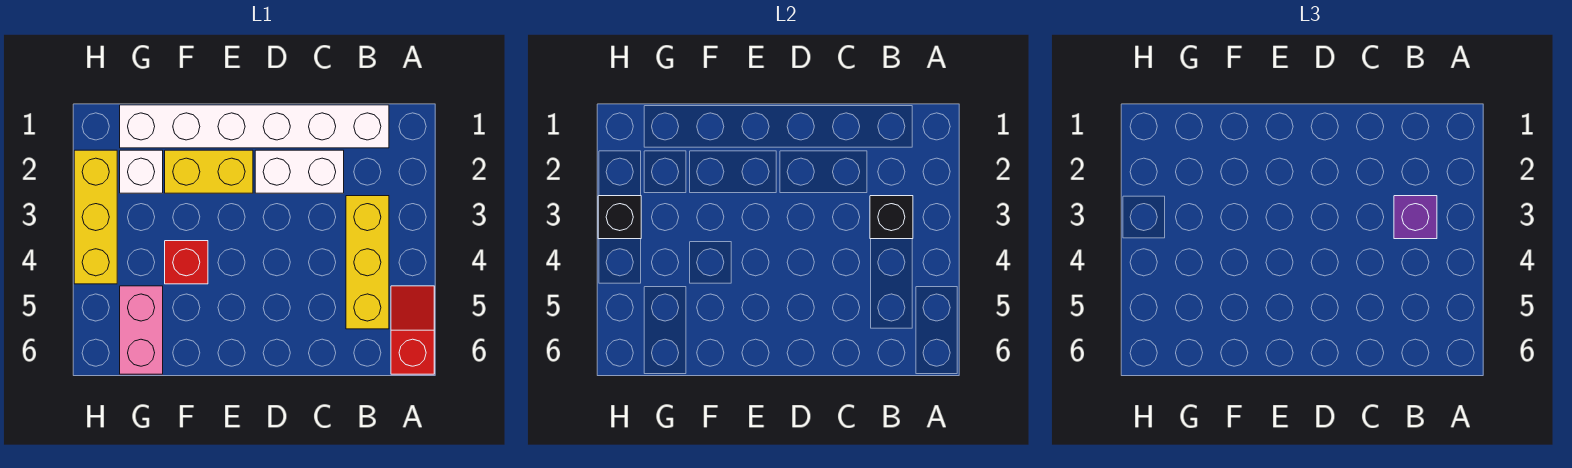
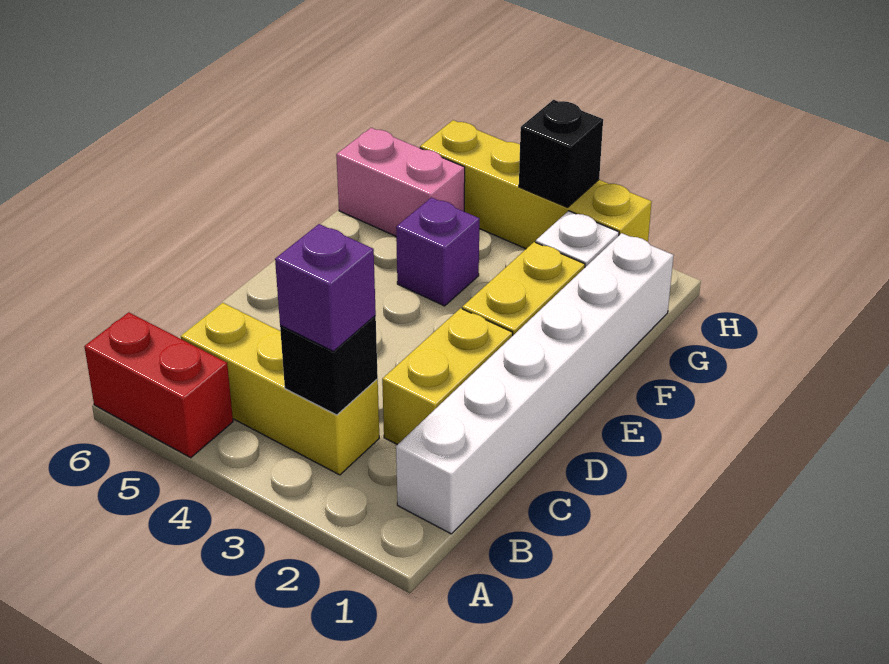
red 1x2 slope [391,286,434,374] -> red 1x2 brick [84,312,233,458]
white 1x2 brick [255,150,344,193] -> yellow 1x2 brick [382,308,513,445]
red 1x1 brick [165,241,208,284] -> purple 1x1 brick [396,198,480,306]
yellow 1x3 brick [74,150,117,284] -> yellow 1x4 brick [420,120,652,249]

